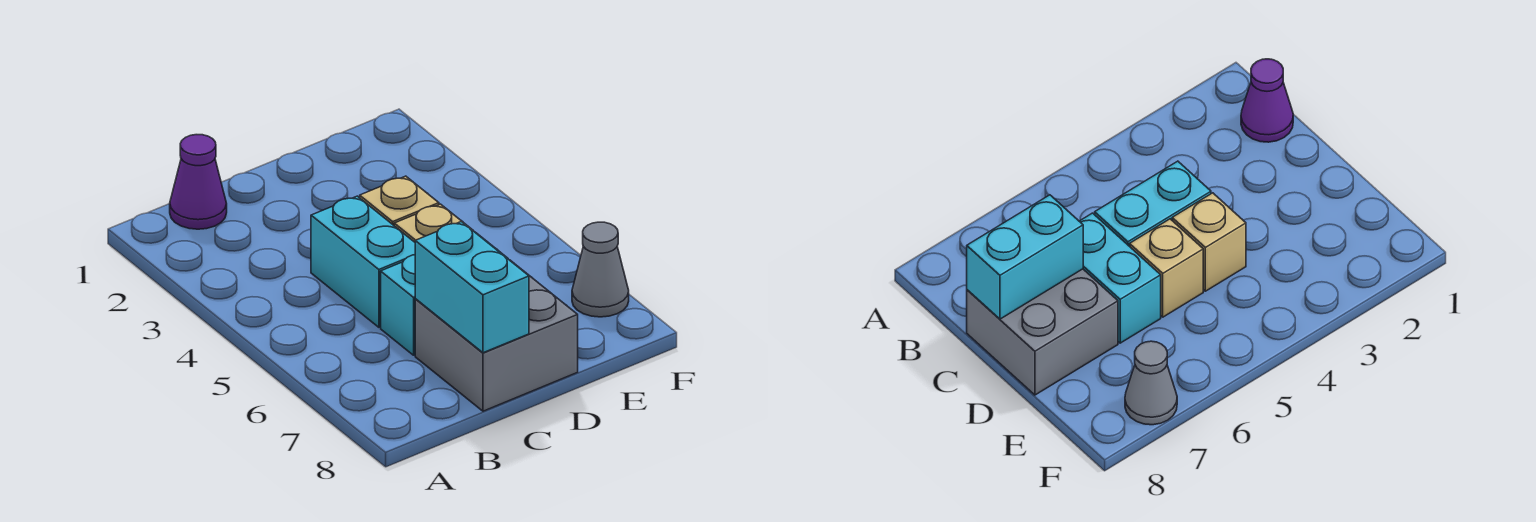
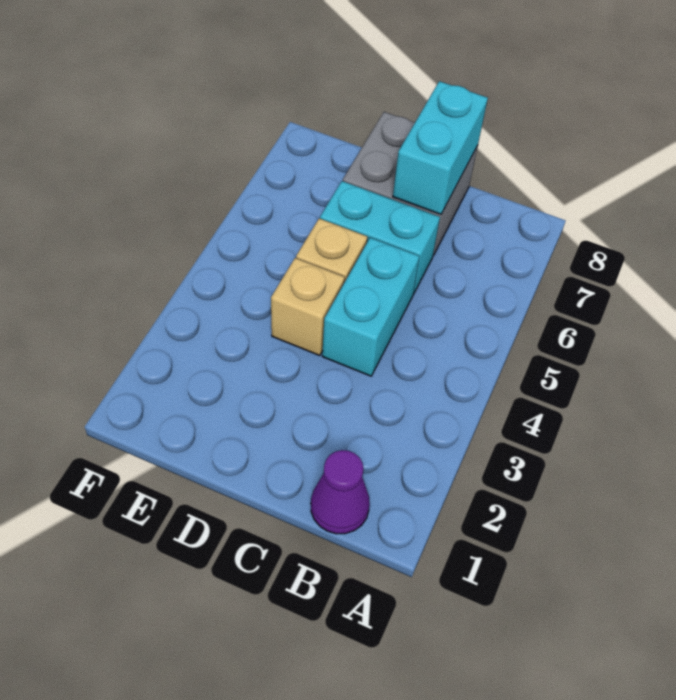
grey 1x1 cone [572,222,629,317] -> none

